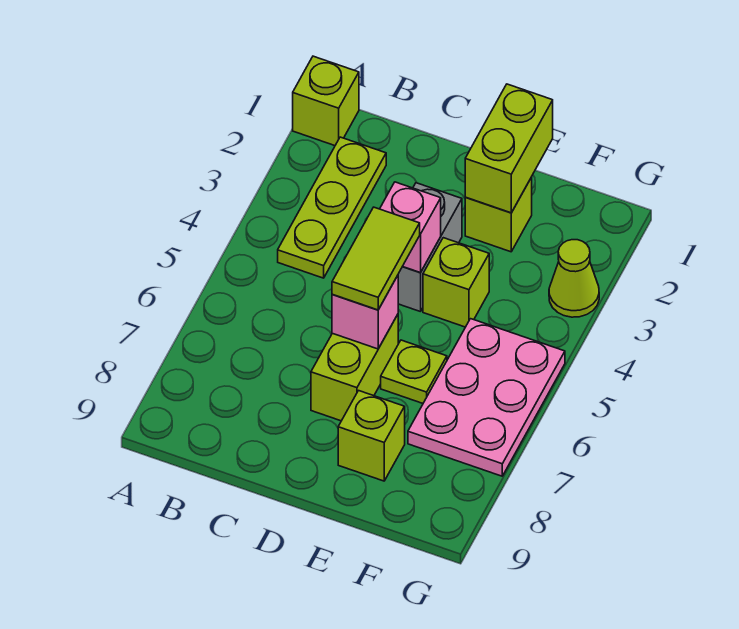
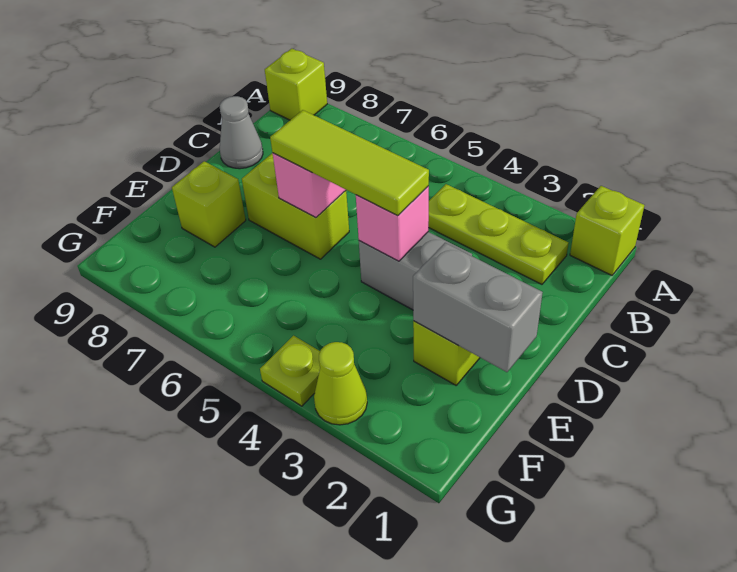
none -> grey 1x1 cone [220,96,263,169]
lime 1x2 tile [332,207,420,310] -> lime 1x3 tile [270,110,429,216]
lime 1x2 brick [465,84,553,213] -> grey 1x2 brick [413,243,543,372]
lime 1x1 brick [423,238,489,327] -> lime 1x1 brick moved to [265,49,327,120]
lime 1x1 plate [381,340,447,403] -> lime 1x1 plate moved to [260,336,320,406]
pink 2x3 plate [408,319,565,476] -> none

